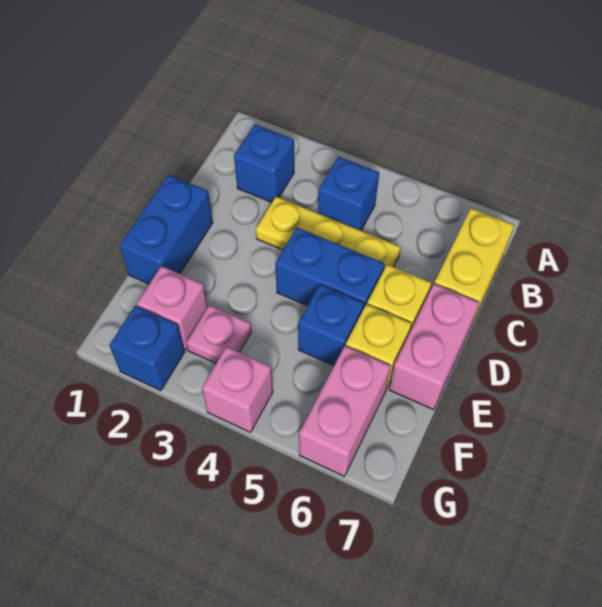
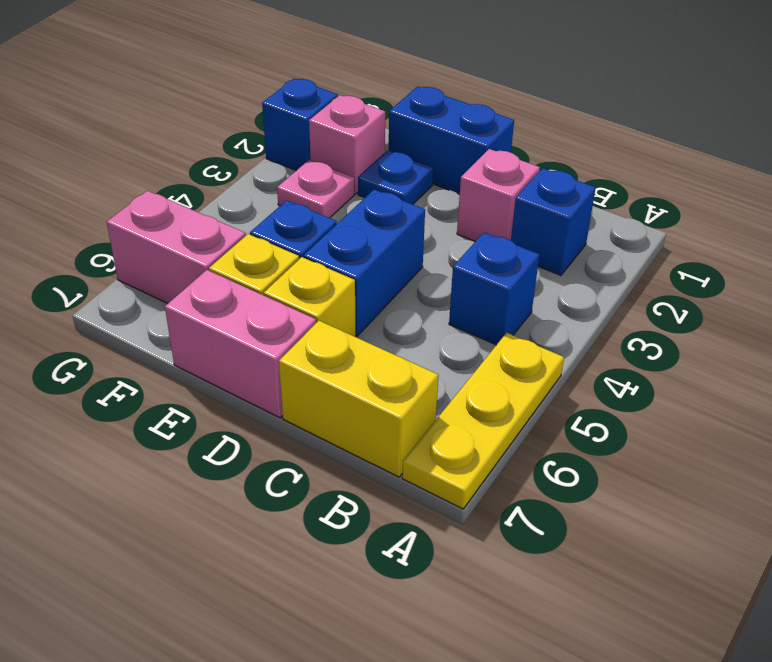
yellow 1x3 plate [256,196,401,269] -> yellow 1x3 plate moved to [402,333,564,509]
none -> blue 1x1 plate [358,151,433,204]
pink 1x1 brick [202,347,273,432] -> pink 1x1 brick moved to [457,149,540,242]

